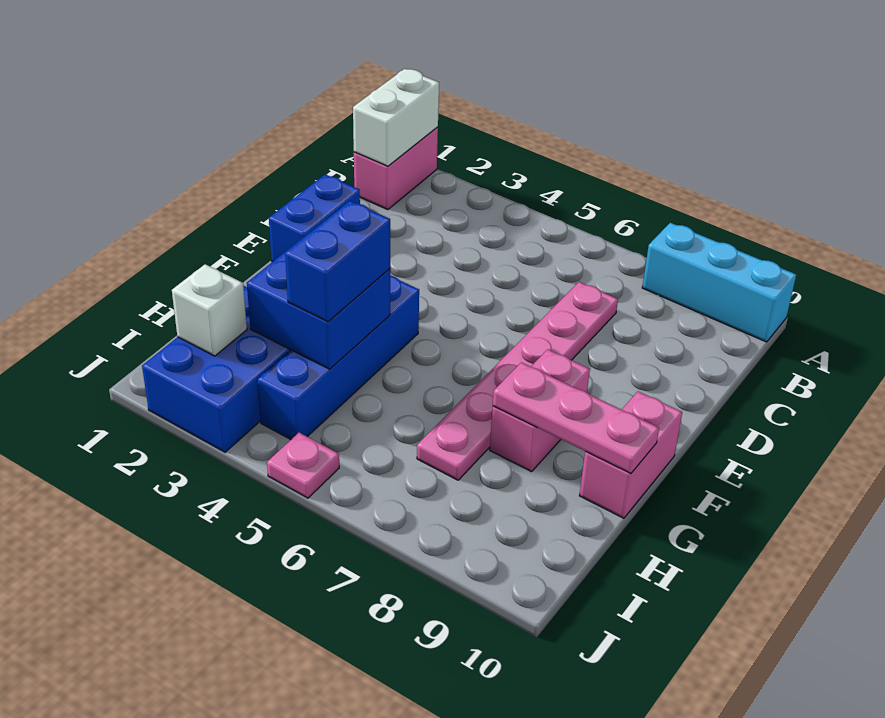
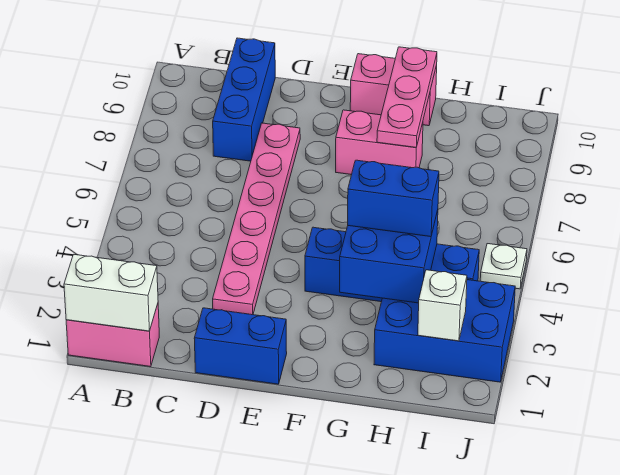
cyan 1x3 brick [642,223,796,342] -> none
pink 1x6 plate [417,282,618,480] -> pink 1x6 plate turned to [213,123,300,315]
none -> blue 1x3 brick [213,38,275,161]
pink 1x1 plate [267,433,339,498] -> white 1x1 plate [480,244,527,289]

